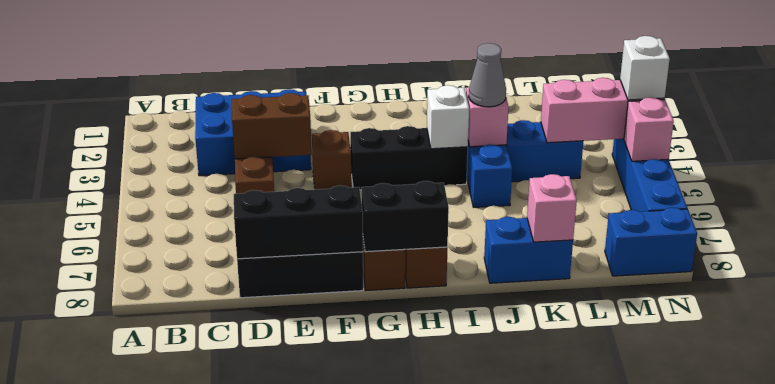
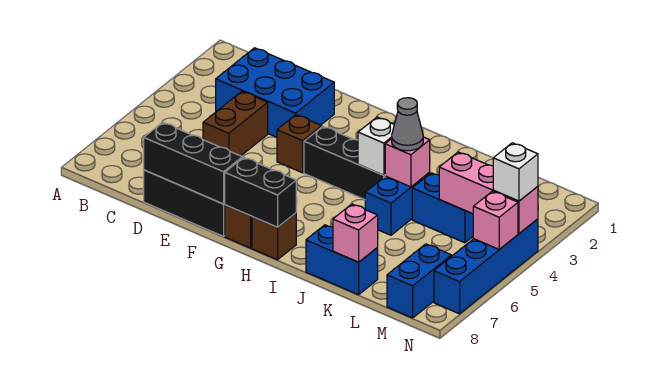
brown 1x2 brick [232,93,312,159] -> none
blue 1x2 brick [605,208,697,276] -> blue 1x2 brick turned to [387,244,451,318]

